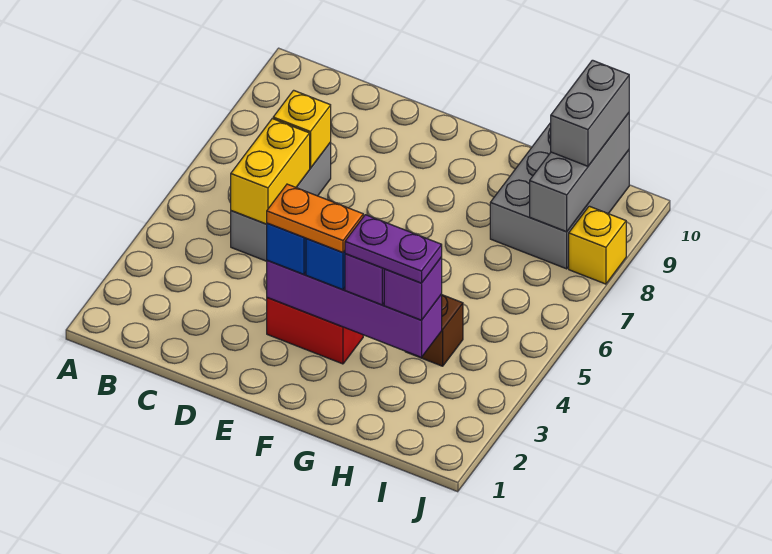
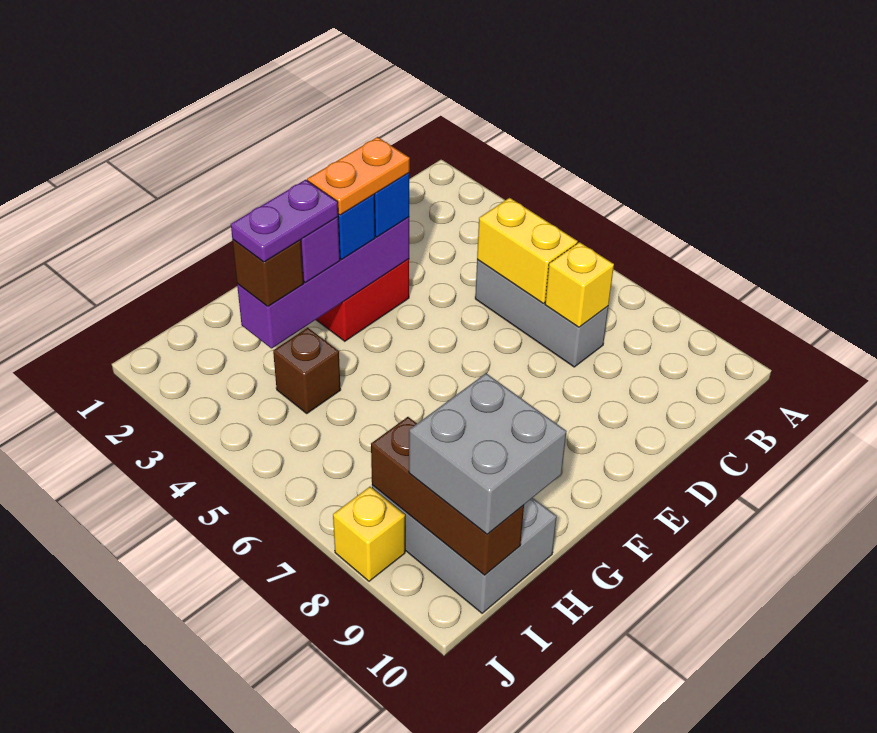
purple 1x1 brick [384,257,442,320] -> brown 1x1 brick [232,240,304,306]
grey 1x3 brick [530,113,629,232] -> brown 1x3 brick [371,417,524,575]
grey 1x2 brick [551,60,629,166] -> grey 2x2 brick [409,373,567,534]

